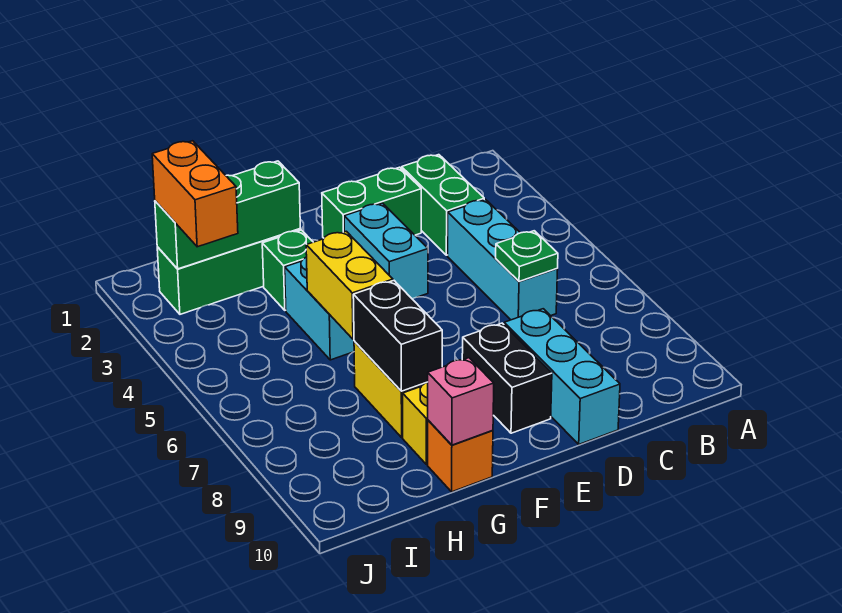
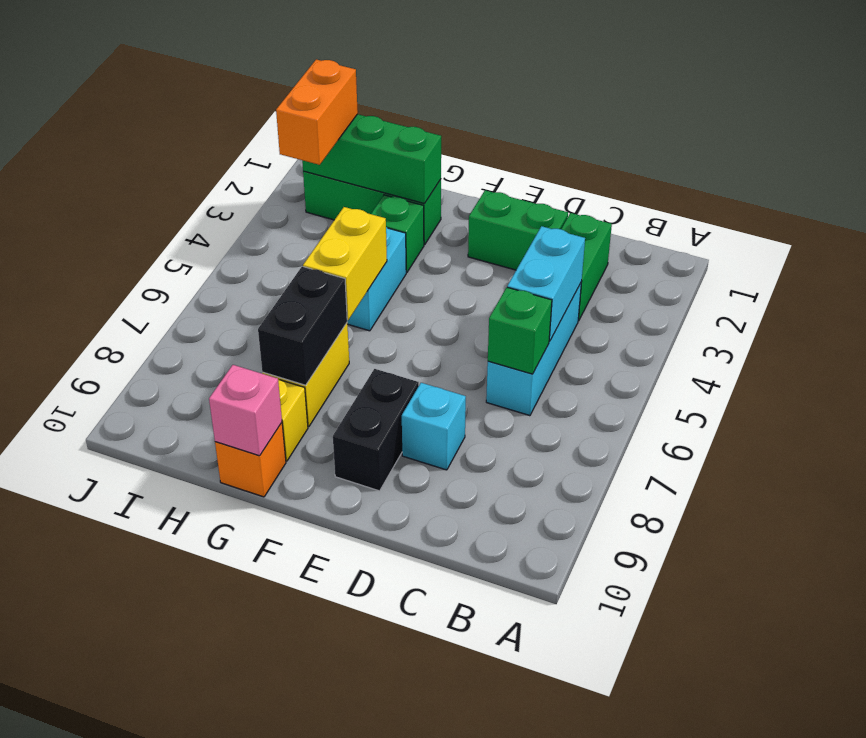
green 1x1 plate [496,231,558,281] -> green 1x1 brick [488,287,552,374]
cyan 1x3 brick [504,309,620,444] -> cyan 1x1 brick [402,383,466,470]
cyan 1x2 brick [344,203,428,299] -> cyan 1x2 brick moved to [507,226,585,341]

